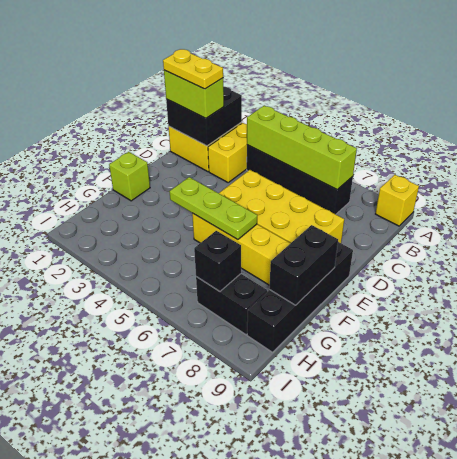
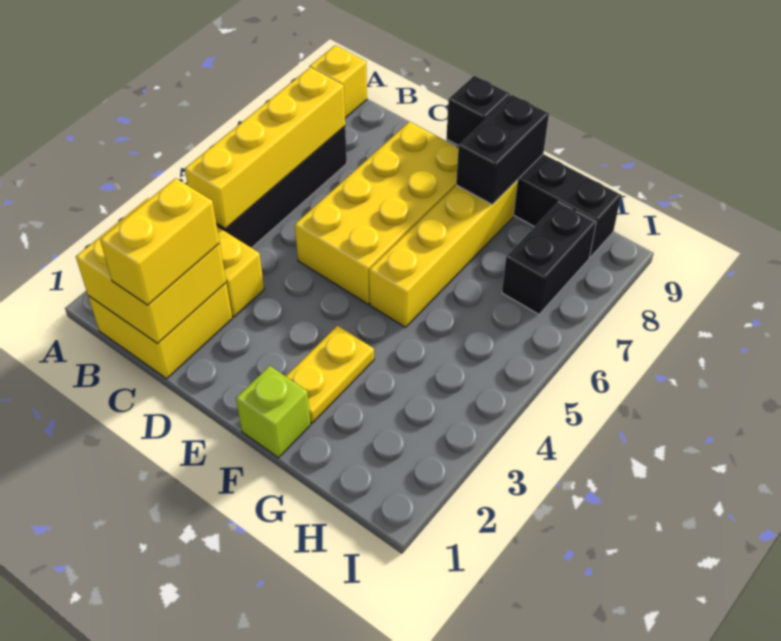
black 2x2 brick [166,87,242,146] -> yellow 2x2 brick [76,198,226,344]
lime 1x4 brick [247,106,357,190] -> yellow 1x4 brick [185,67,345,229]
lime 1x2 brick [164,70,224,118] -> yellow 1x2 brick [100,178,220,305]
yellow 1x2 plate [163,49,223,89] -> yellow 1x2 plate moved to [286,326,374,423]
lime 1x3 plate [169,177,257,240] -> none
black 1x2 brick [269,225,338,305] -> black 1x2 brick turned to [456,95,549,205]
black 1x1 brick [194,231,241,292] -> black 1x1 brick moved to [446,76,510,146]

